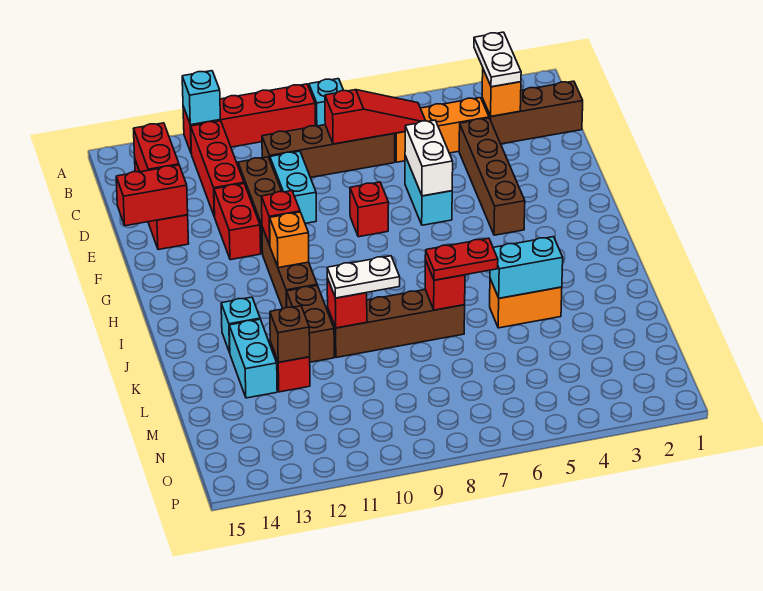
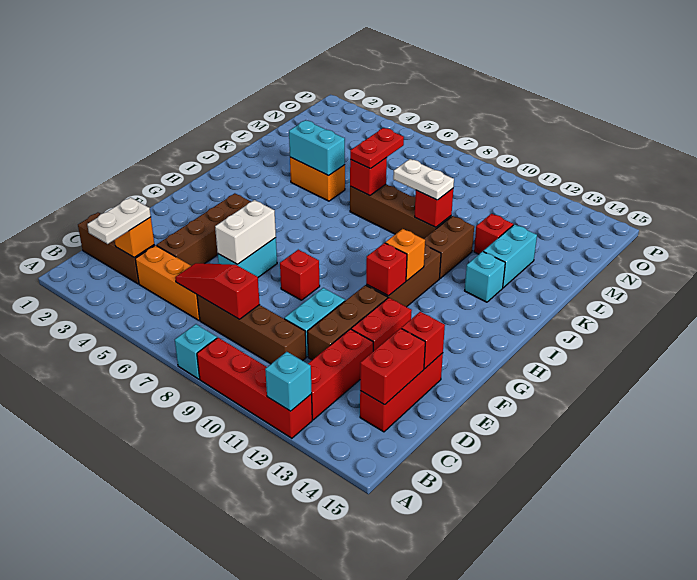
red 1x2 brick [116,165,188,226] -> red 1x1 brick [402,312,445,369]
red 1x2 plate [425,238,498,280] -> red 1x2 plate turned to [350,128,404,169]
brown 1x1 brick [270,306,310,362] -> none

